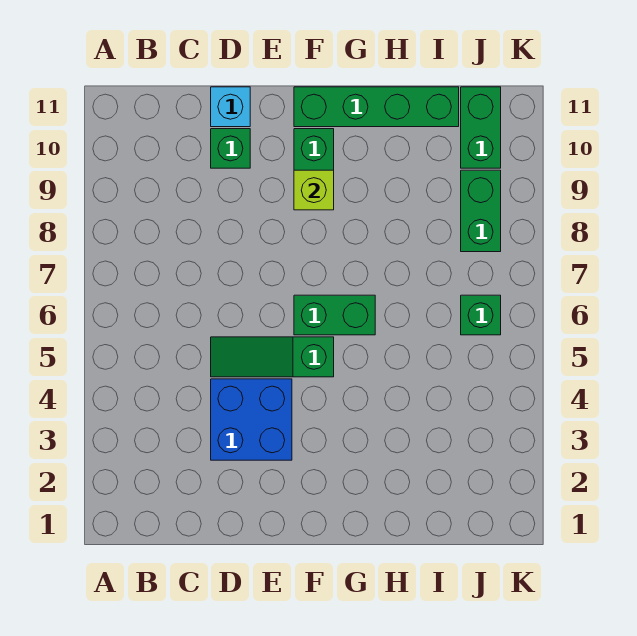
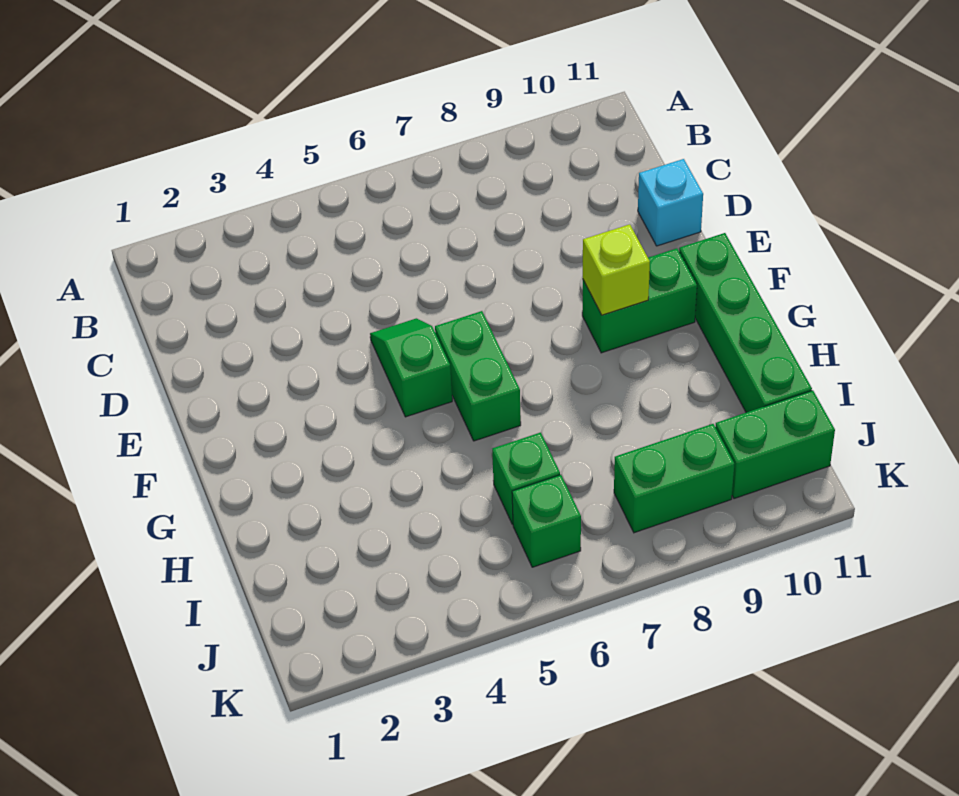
blue 2x2 brick [211,379,292,460] -> none
green 1x3 slope [211,337,334,377] -> green 1x2 slope [370,318,452,417]
green 1x1 brick [211,129,250,168] -> green 1x1 brick moved to [492,433,560,524]

